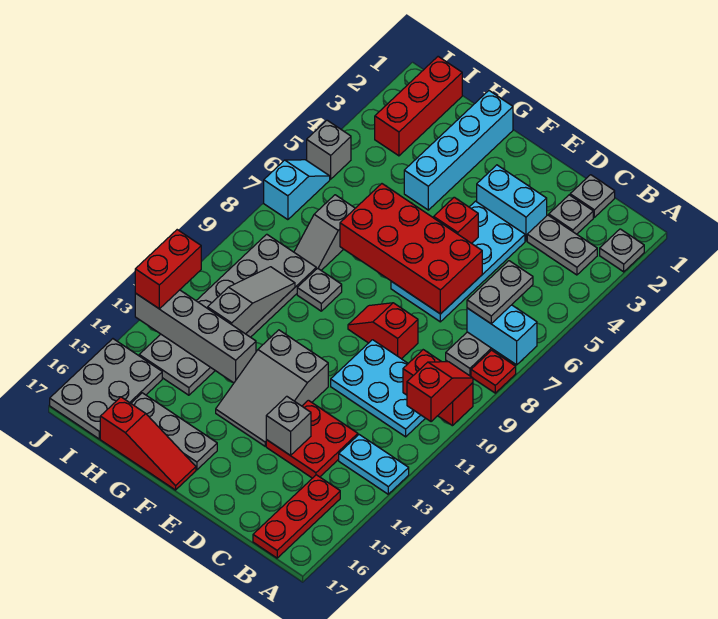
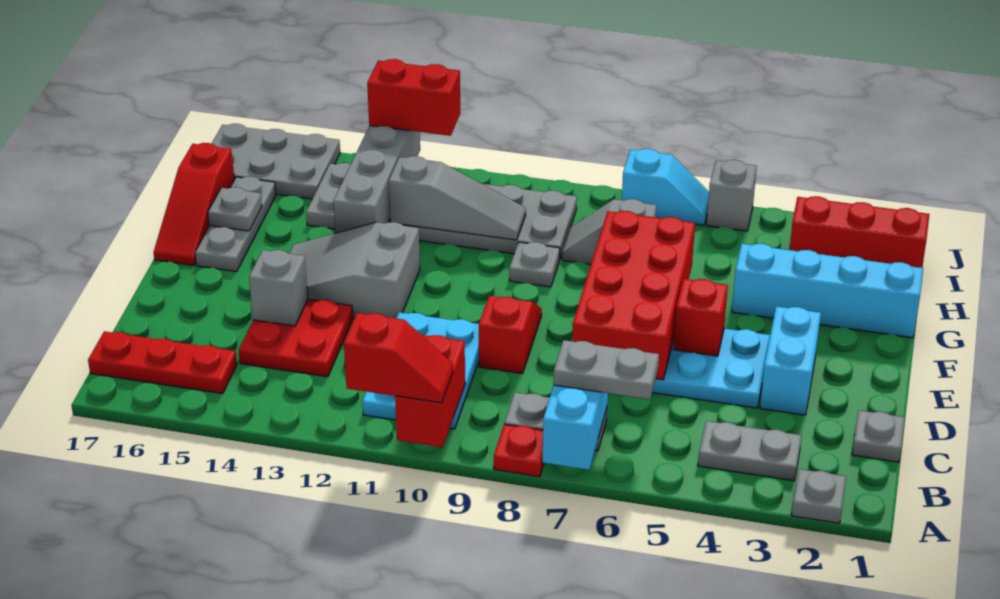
cyan 1x2 plate [339,435,409,494] -> none
grey 1x2 plate [527,215,597,275] -> grey 1x2 plate turned to [698,421,802,481]
grey 1x1 plate [549,195,593,234] -> grey 1x1 plate moved to [208,187,262,231]

